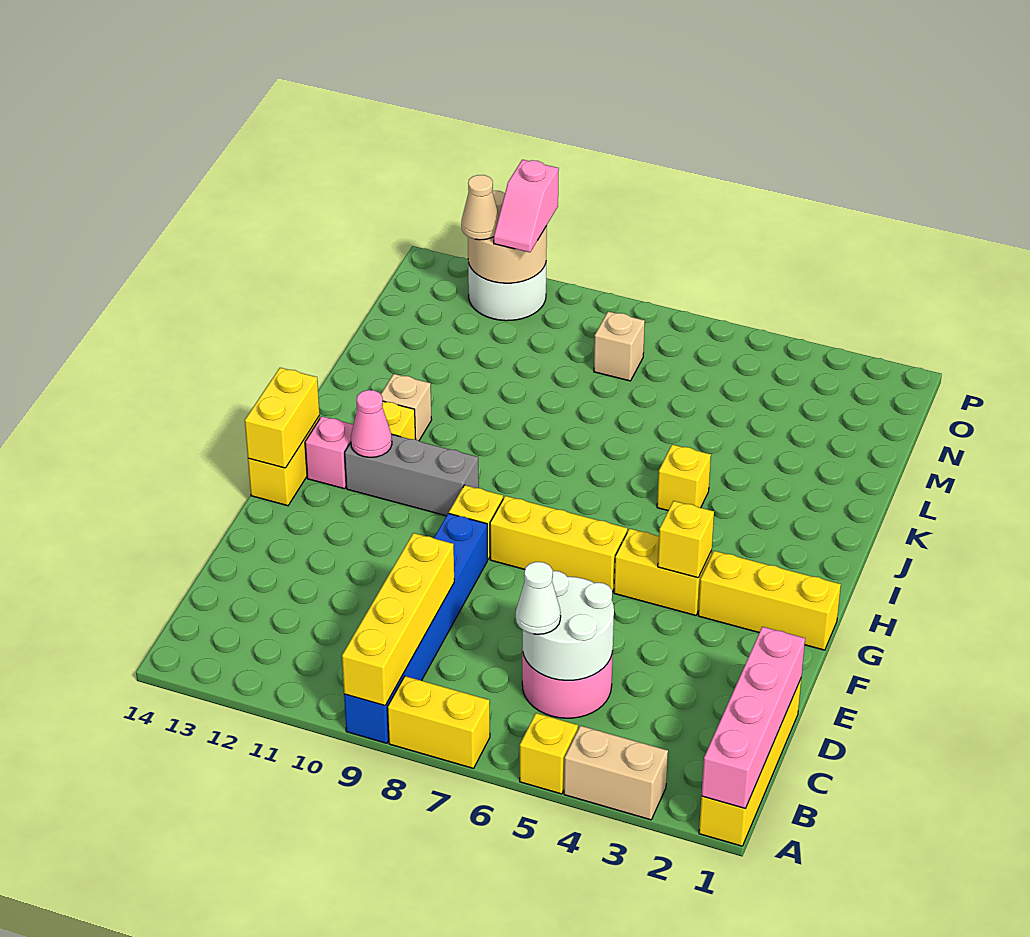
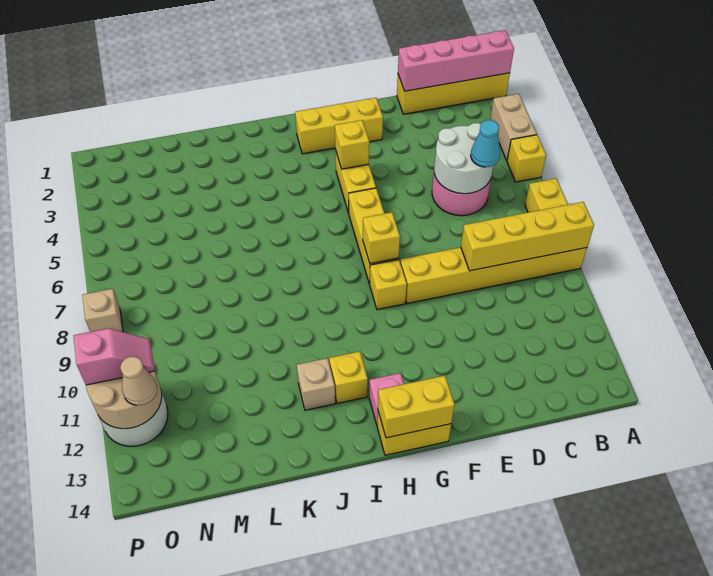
blue 1x6 brick [344,513,488,743] -> yellow 1x6 brick [400,247,587,304]
white 1x1 cone [516,562,561,634] -> cyan 1x1 cone [471,120,500,167]
yellow 1x3 brick [698,551,841,650] -> yellow 1x3 brick turned to [295,98,383,154]
grey 1x3 brick [345,434,479,516] -> none
pink 1x1 cone [351,390,392,457] -> none
yellow 1x1 brick [657,444,711,511] -> yellow 1x1 brick moved to [363,212,400,264]
tan 1x1 brick [594,311,645,381] -> tan 1x1 brick moved to [82,289,123,332]

